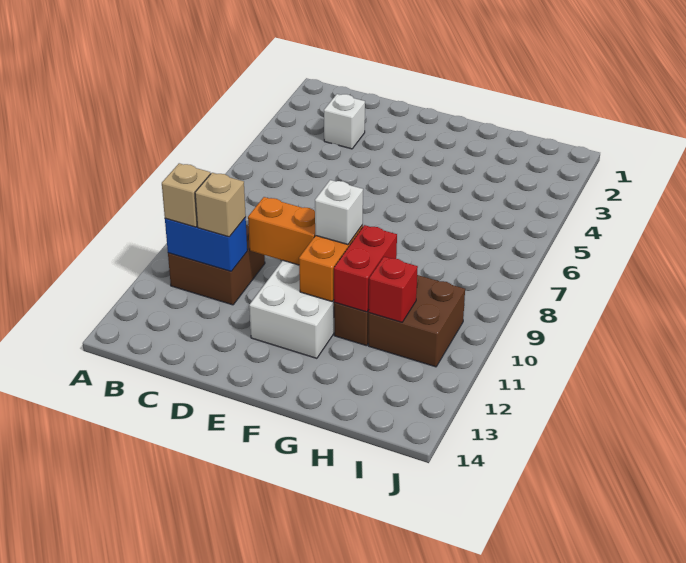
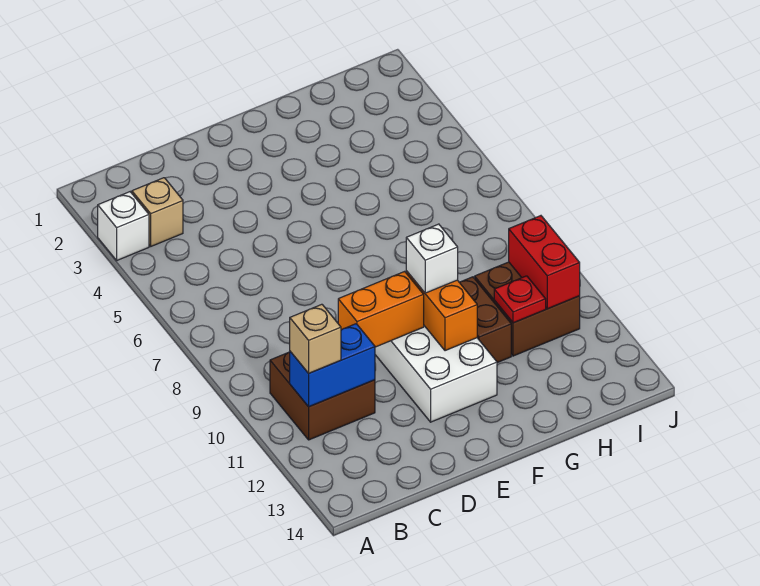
white 1x1 brick [324,94,365,149] -> white 1x1 brick moved to [98,192,149,260]
tan 1x1 brick [195,173,246,237] -> tan 1x1 brick moved to [132,178,183,246]
red 1x2 brick [334,225,397,312] -> red 1x2 brick moved to [509,216,580,309]
red 1x1 brick [368,257,418,322] -> red 1x1 plate [494,276,546,323]

